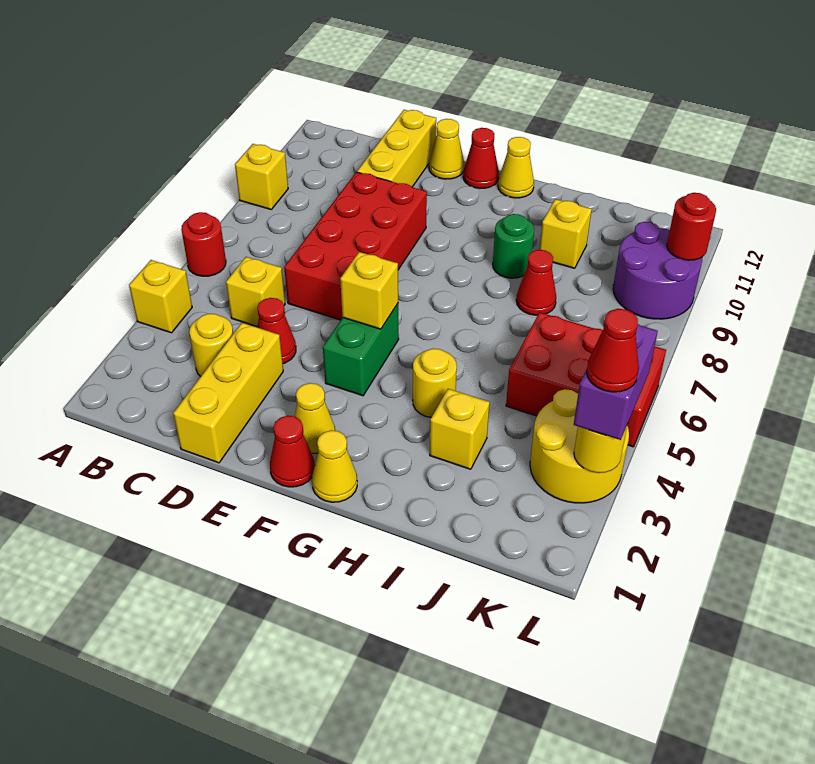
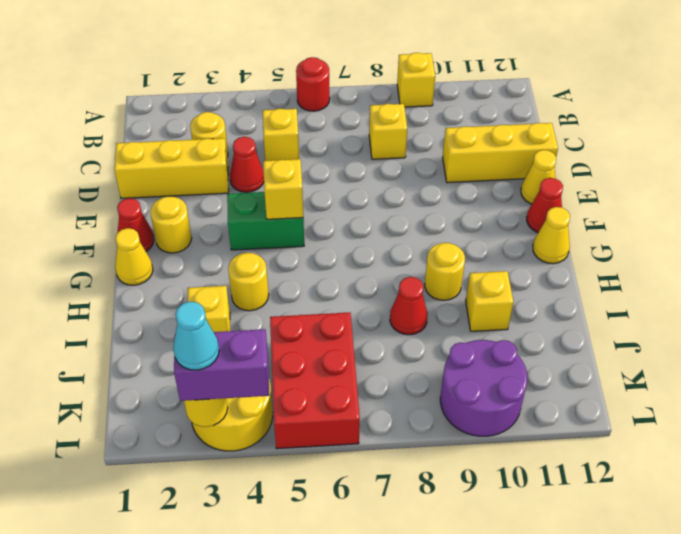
yellow 1x1 brick [129,260,192,333] -> yellow 1x1 brick moved to [369,104,407,159]
red 2x4 brick [284,172,427,320] -> none
yellow 1x1 cone [295,383,335,453] -> yellow 1x1 round brick [150,196,192,253]
green 1x1 round brick [493,214,534,278] -> yellow 1x1 round brick [425,243,465,300]
red 1x1 cone [587,309,639,392] -> cyan 1x1 cone [173,302,219,370]
red 1x1 round brick [667,193,716,260] -> none

